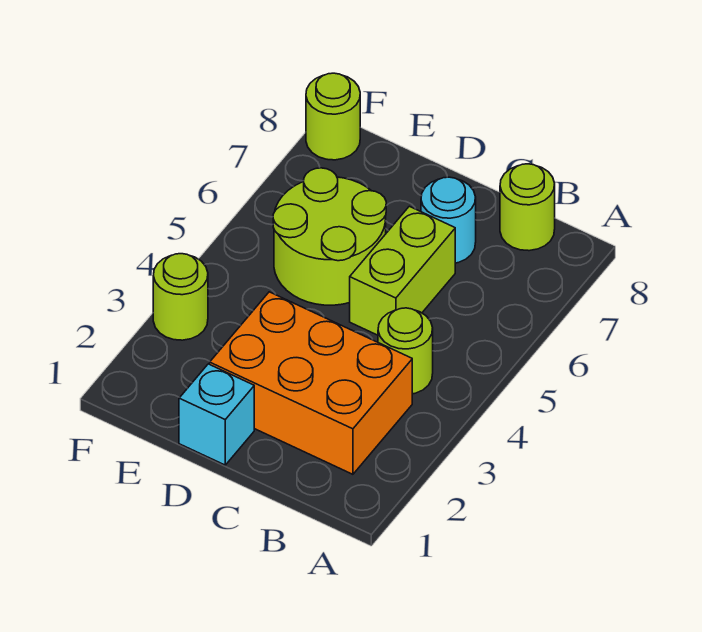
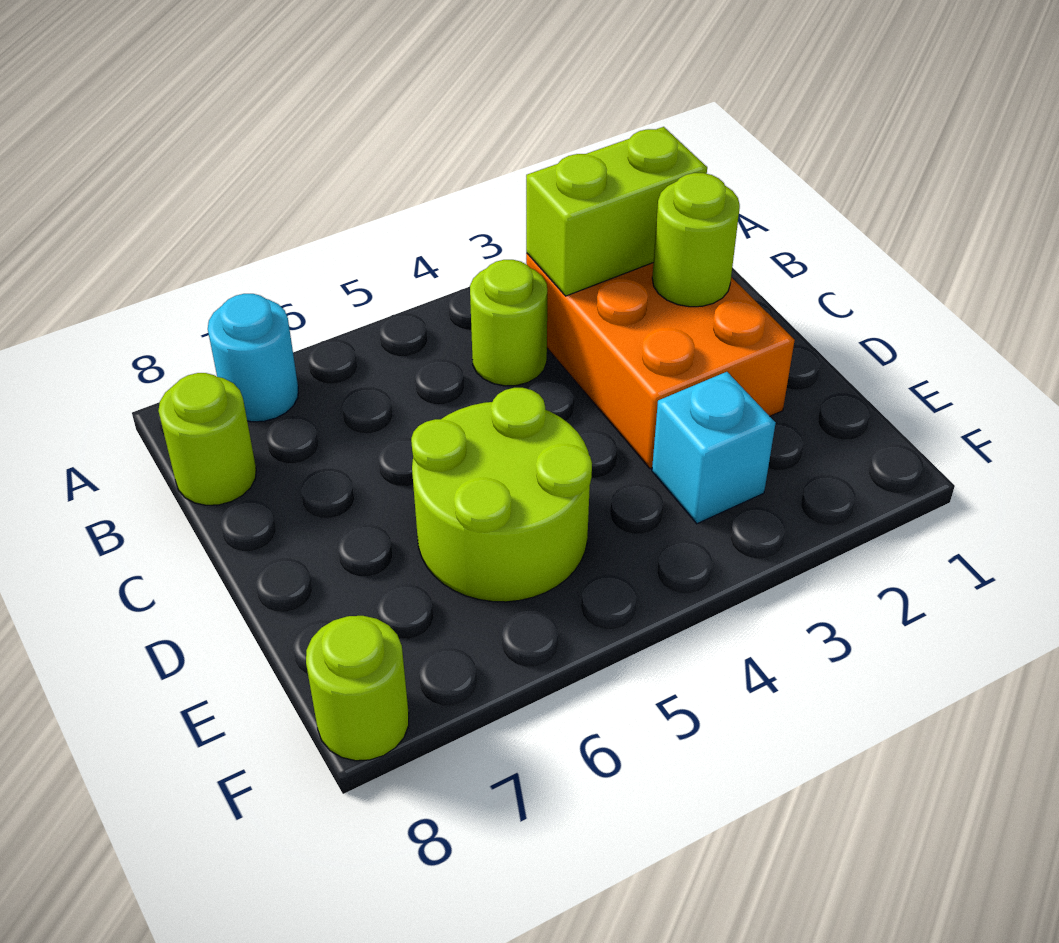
lime 1x2 brick [350,206,455,335] -> lime 1x2 brick moved to [526,127,707,296]
cyan 1x1 round brick [421,177,476,263] -> cyan 1x1 round brick moved to [208,294,298,422]
cyan 1x1 brick [179,364,254,465] -> cyan 1x1 brick moved to [652,372,776,524]
lime 1x1 round brick [153,254,208,340] -> lime 1x1 round brick moved to [652,173,740,307]

